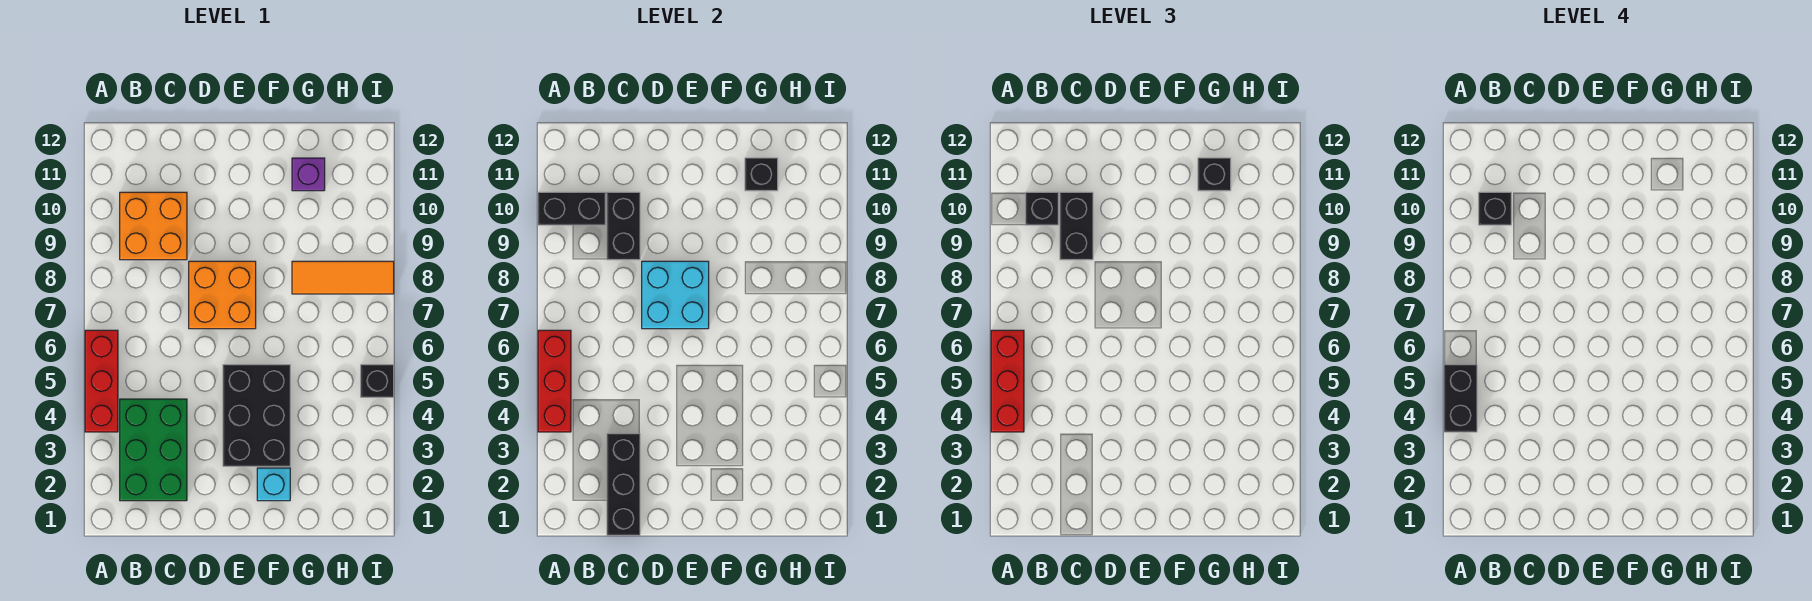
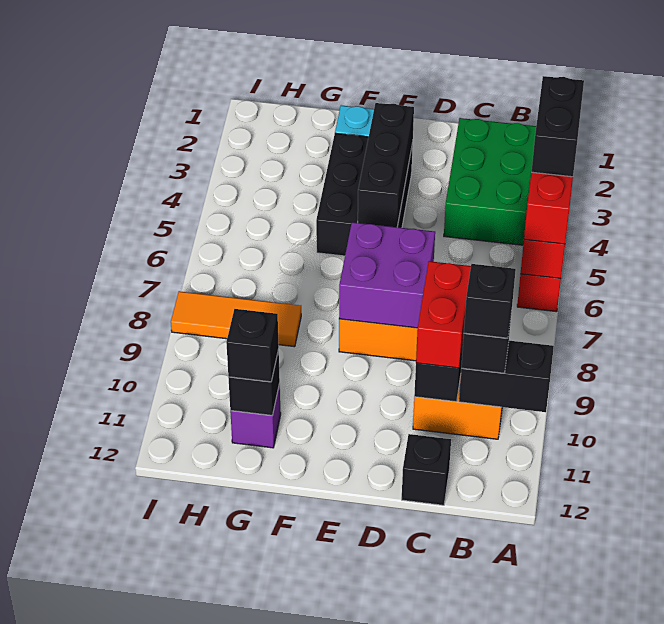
black 1x3 brick [607,434,640,535] -> black 1x3 brick moved to [358,103,414,227]
black 1x2 brick [1060,192,1093,260] -> red 1x2 brick [416,261,471,368]
cyan 2x2 brick [642,261,709,329] -> purple 2x2 brick [339,222,435,328]
black 1x1 brick [361,365,394,397] -> black 1x1 brick moved to [402,434,451,505]

